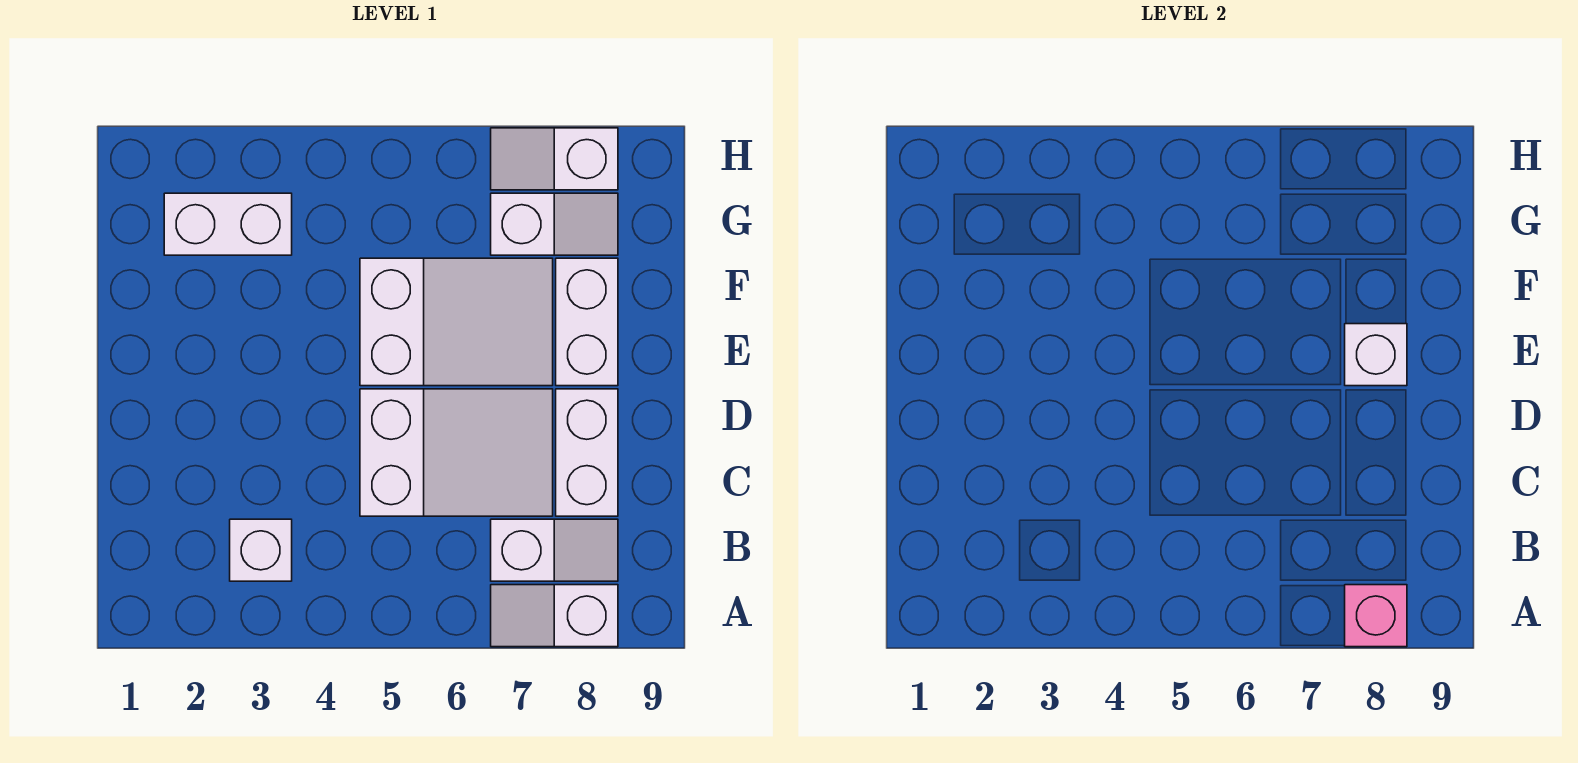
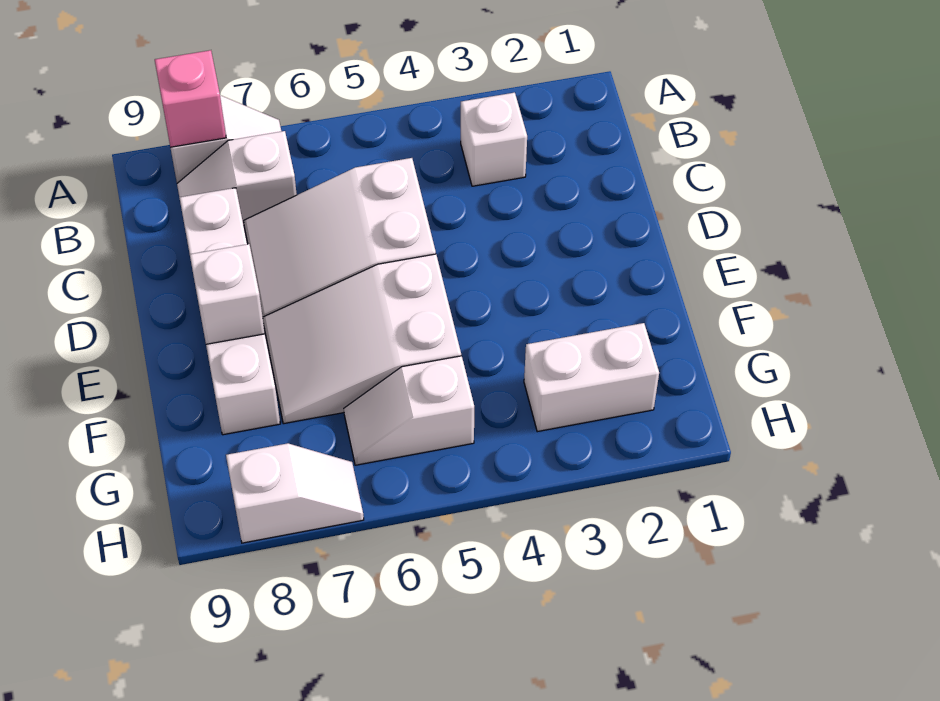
white 1x2 slope [491,193,618,255] -> white 1x2 slope moved to [344,356,474,465]

